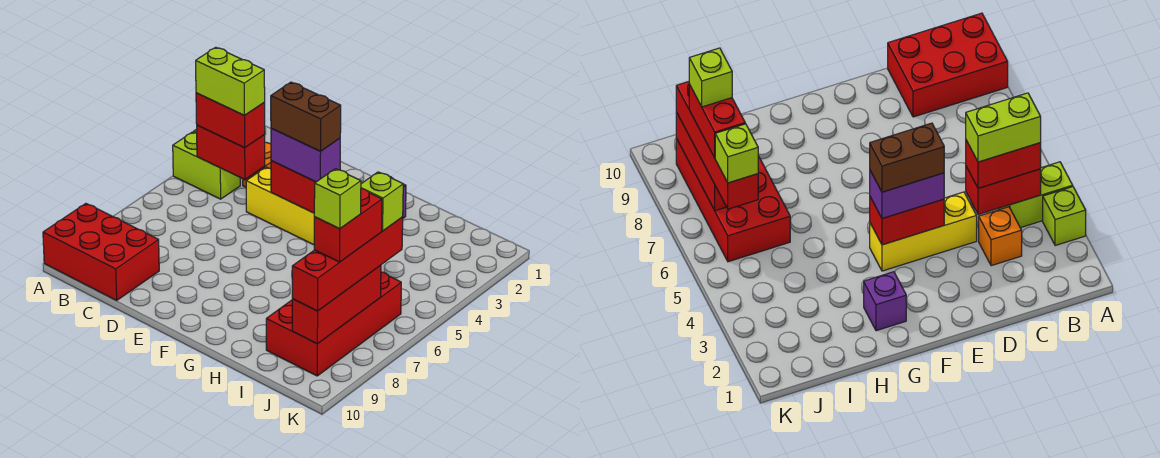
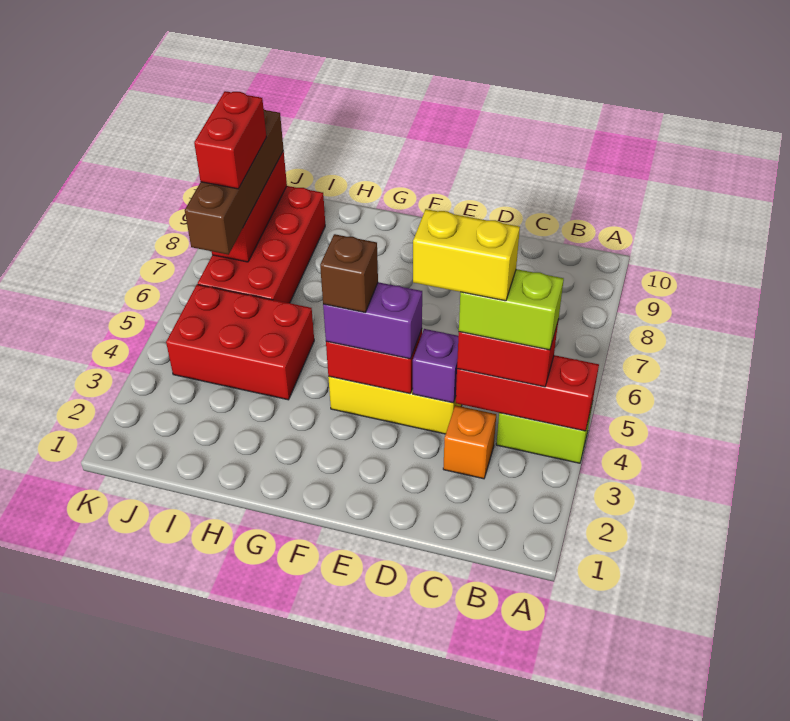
lime 1x1 brick [1043,187,1086,246] -> none
red 2x3 brick [43,204,159,300] -> red 2x3 brick moved to [166,284,314,400]
red 1x2 brick [197,125,265,180] -> red 1x3 brick [456,355,599,431]
none -> yellow 1x2 brick [413,209,520,301]
brown 1x2 brick [271,82,341,151] -> brown 1x1 brick [320,234,378,312]
purple 1x1 brick [864,272,906,331] -> purple 1x1 brick moved to [413,329,458,403]
red 1x4 brick [292,217,403,311] -> brown 1x4 brick [185,110,284,255]
lime 1x1 brick [361,172,403,231] -> none
lime 1x1 brick [314,169,361,229] -> none

